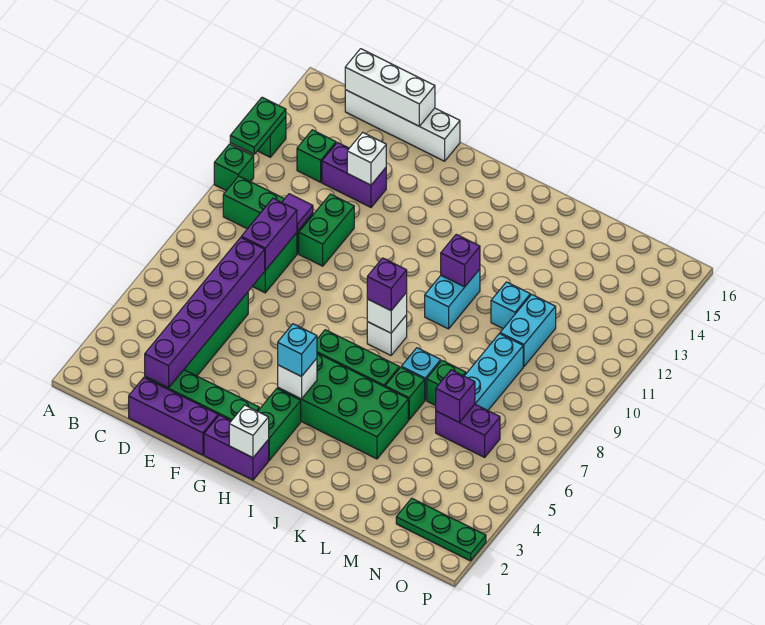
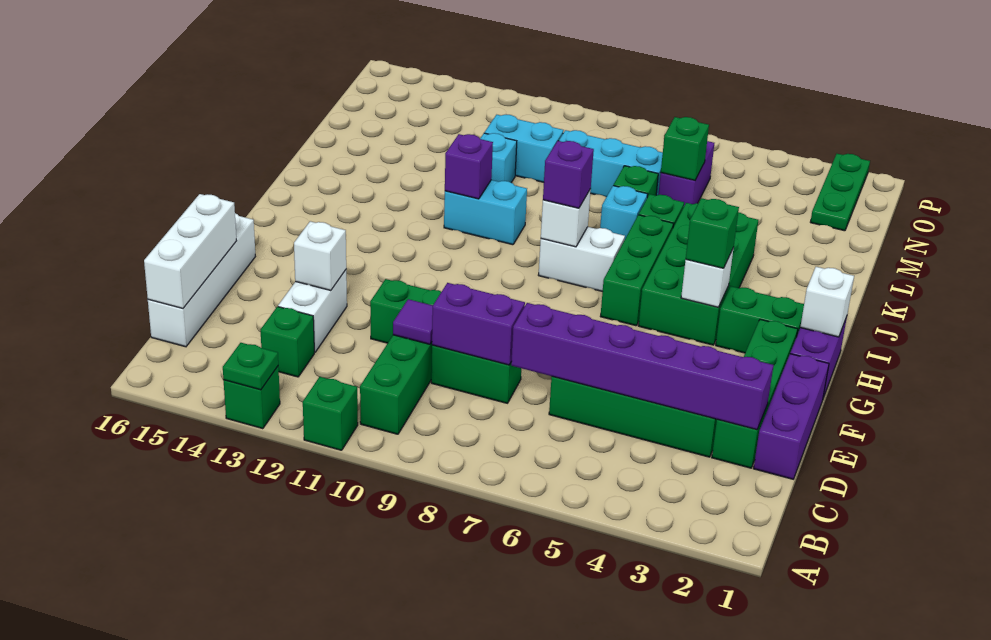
green 1x2 plate [230,97,286,154] -> green 1x1 plate [223,343,278,390]
purple 1x2 brick [322,143,386,207] -> white 1x2 brick [278,270,347,352]
cyan 1x1 brick [278,324,317,377] -> green 1x1 brick [686,198,739,268]
white 1x1 brick [367,315,407,355] -> white 1x2 brick [539,227,625,292]
purple 1x1 brick [436,370,475,423] -> green 1x1 brick [661,117,709,180]

